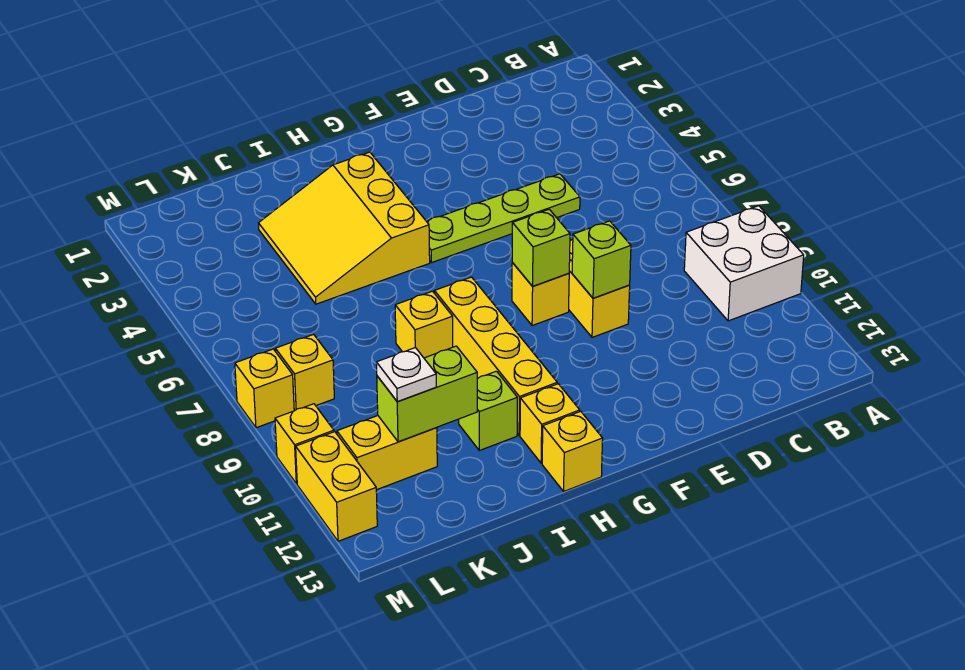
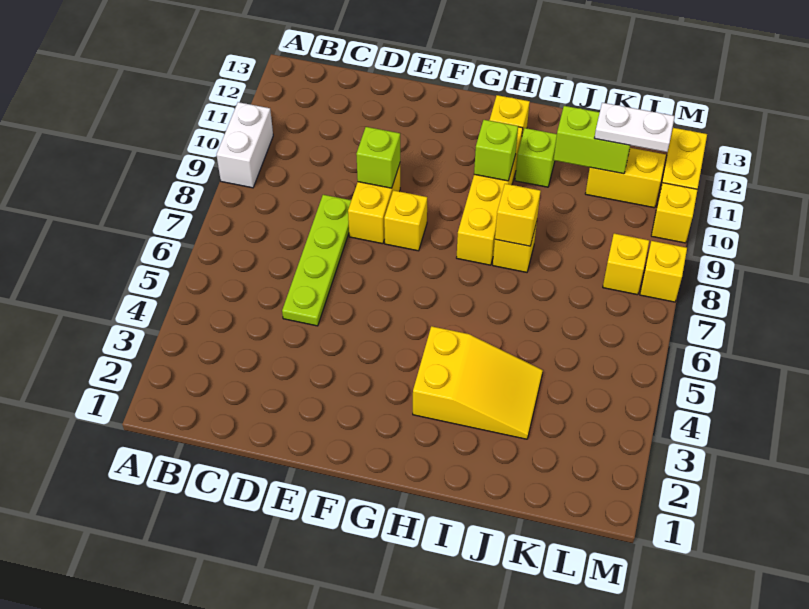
white 2x2 brick [684,206,804,321] -> white 1x2 brick [216,102,273,188]
lime 1x4 plate [426,174,580,263] -> lime 1x4 plate turned to [282,195,351,326]
lime 1x1 brick [512,209,570,286] -> lime 1x1 brick moved to [474,120,518,181]
yellow 3x3 slope [259,152,430,304] -> yellow 2x3 slope [413,326,543,439]
yellow 1x1 brick [542,411,603,491] -> yellow 1x1 brick moved to [495,184,541,246]
white 1x1 plate [376,348,436,402] -> white 1x2 plate [595,103,675,152]

